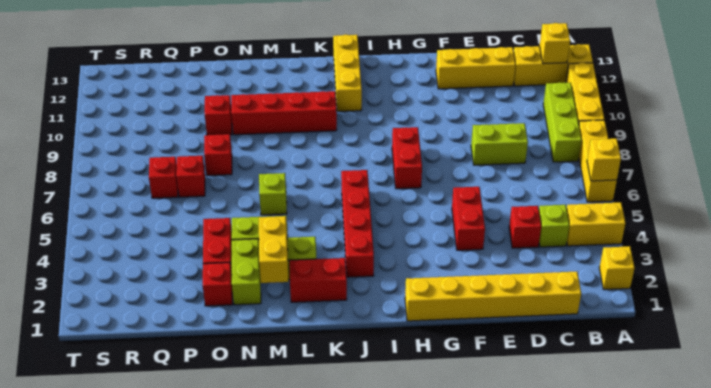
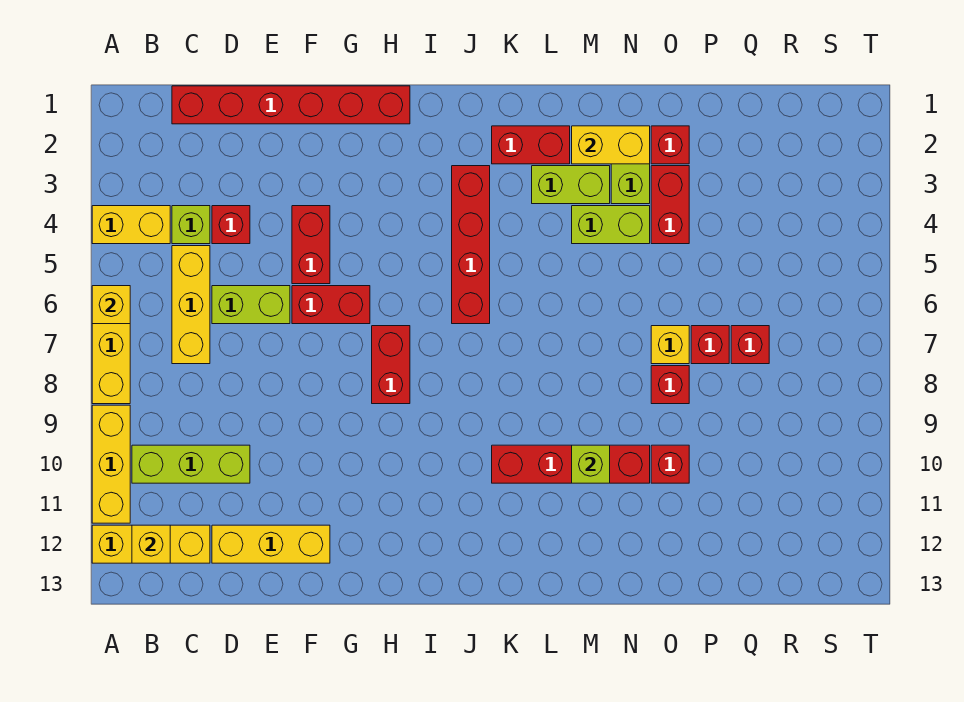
yellow 1x1 brick [599,246,635,290] -> yellow 1x1 brick moved to [651,326,689,364]
lime 1x3 brick [543,82,582,162] -> lime 1x3 brick turned to [132,445,250,483]
yellow 1x6 brick [405,272,581,321] -> red 1x6 brick [172,86,410,124]
lime 1x2 brick [471,123,528,165] -> lime 1x2 brick moved to [212,286,290,324]
none -> red 1x2 brick [292,286,370,324]
yellow 1x3 brick [333,34,362,111] -> yellow 1x3 brick moved to [172,246,210,364]
yellow 1x2 brick [259,216,288,283] -> yellow 1x2 brick turned to [572,126,650,164]
lime 1x1 brick [259,173,287,215] -> lime 1x1 brick moved to [572,445,610,483]

